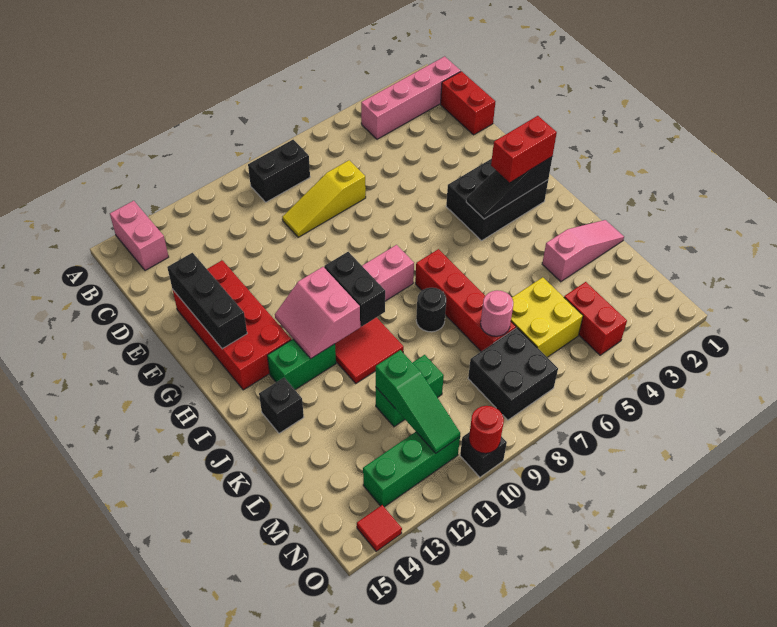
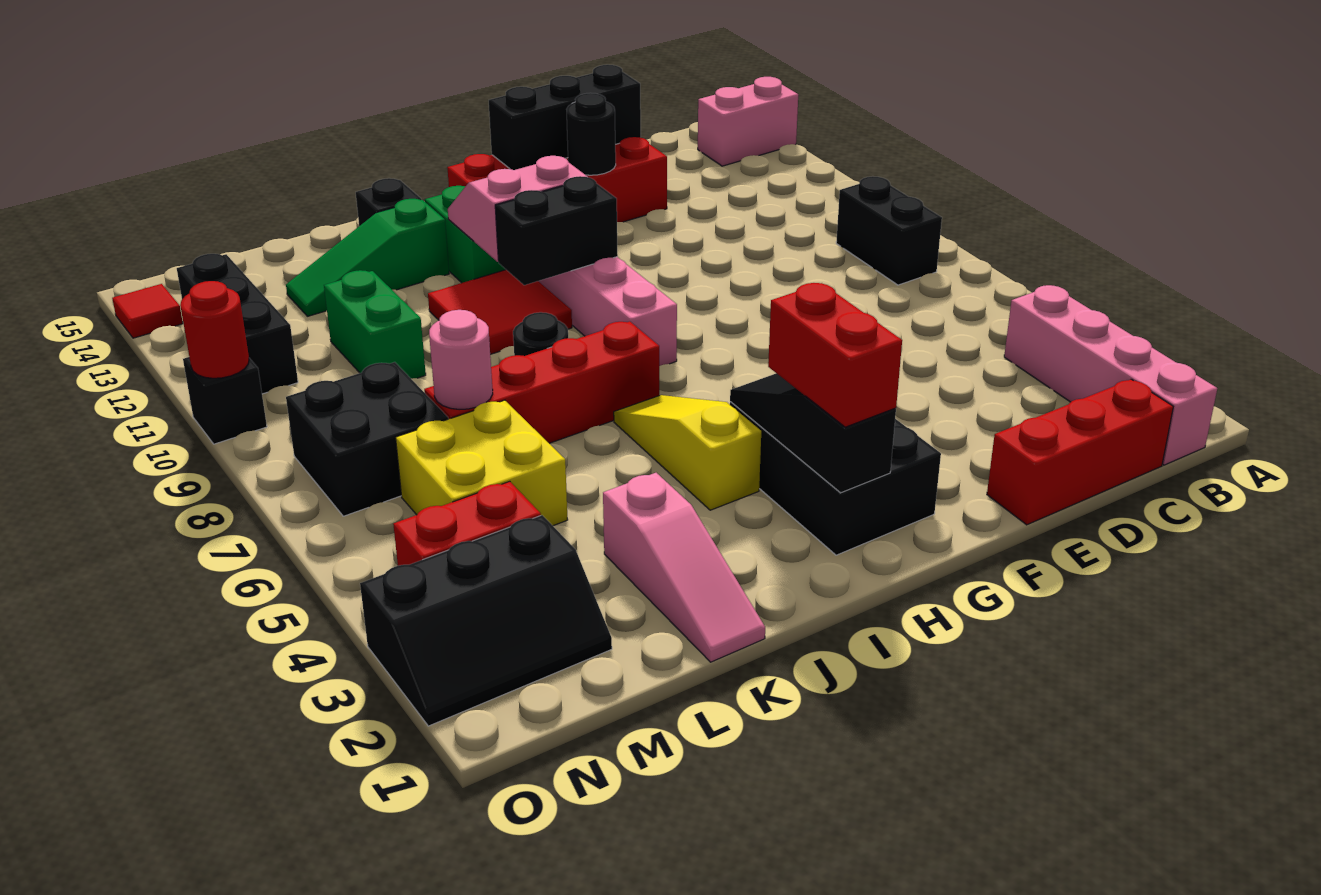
red 1x2 brick [440,71,496,135] -> red 1x3 brick [987,379,1173,525]
yellow 1x3 slope [282,160,366,237] -> yellow 1x3 slope moved to [614,395,761,510]
none -> black 1x1 round brick [567,93,616,175]
green 1x3 slope [376,350,460,453] -> green 1x3 slope moved to [286,199,449,316]
none -> black 2x3 slope [360,515,612,726]
green 1x3 brick [363,432,460,507] -> black 1x3 brick [177,254,298,394]

